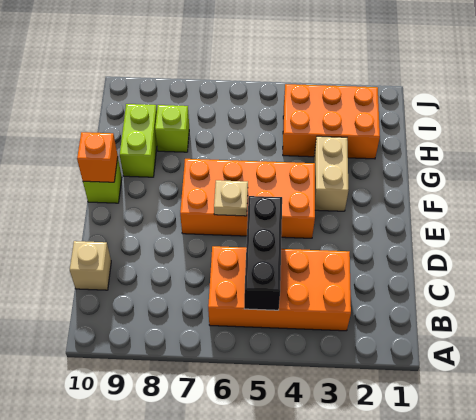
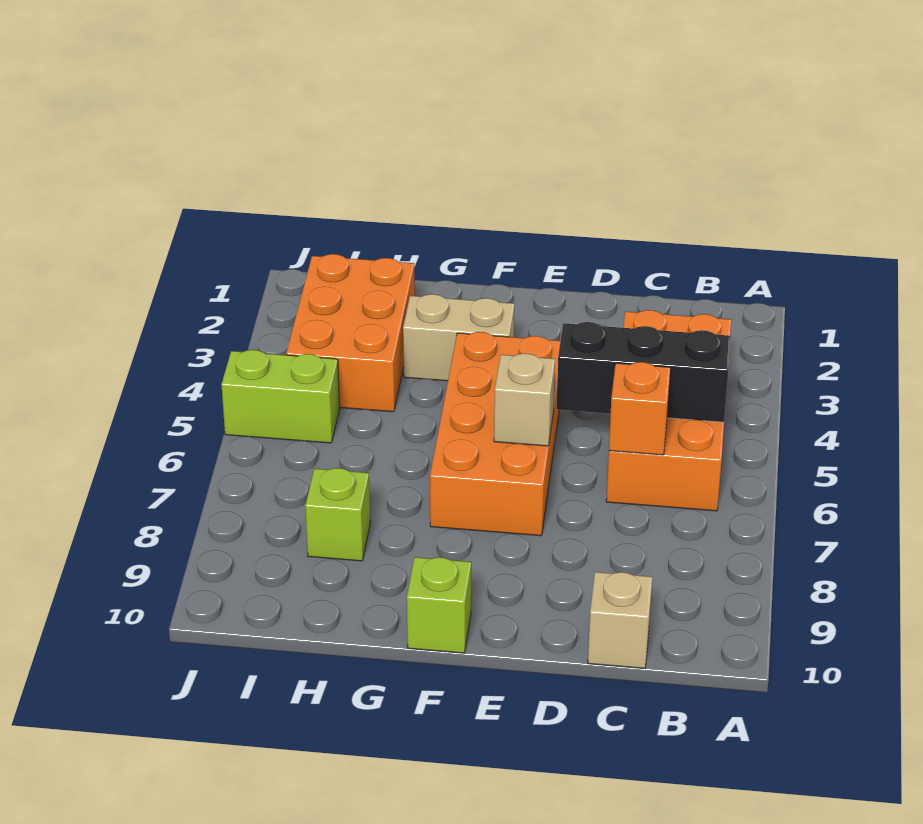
tan 1x1 plate [214,180,248,216] -> tan 1x1 brick [494,353,555,446]
orange 1x1 brick [77,132,118,182] -> orange 1x1 brick moved to [609,362,670,455]
lime 1x2 brick [120,104,157,177] -> lime 1x2 brick moved to [221,350,340,443]

